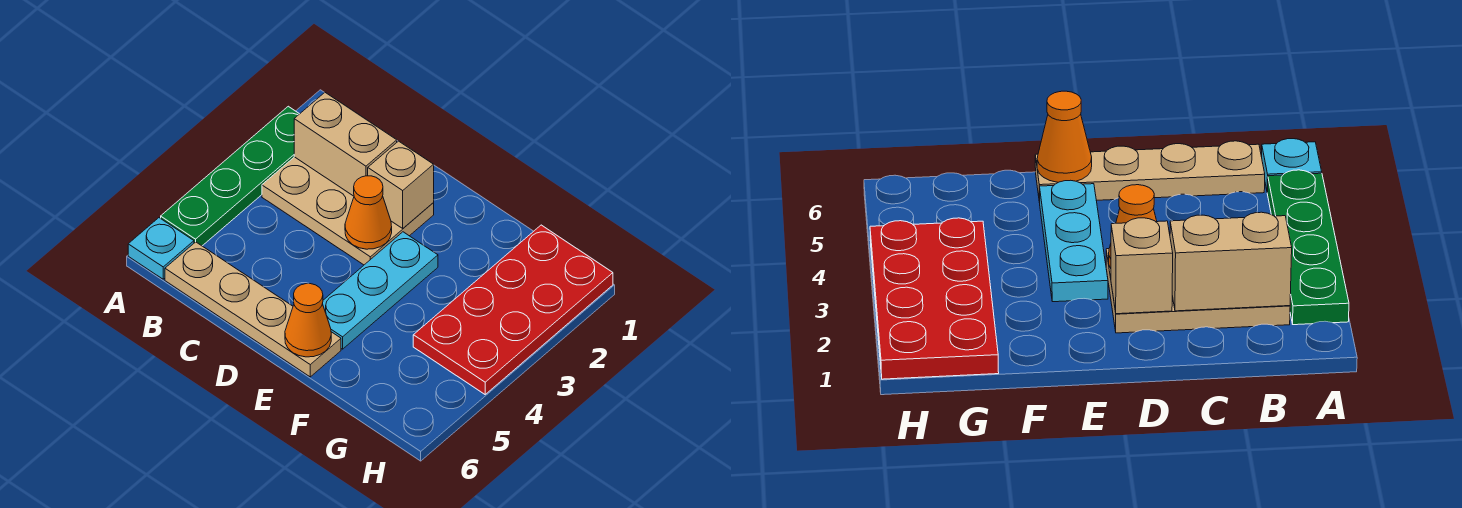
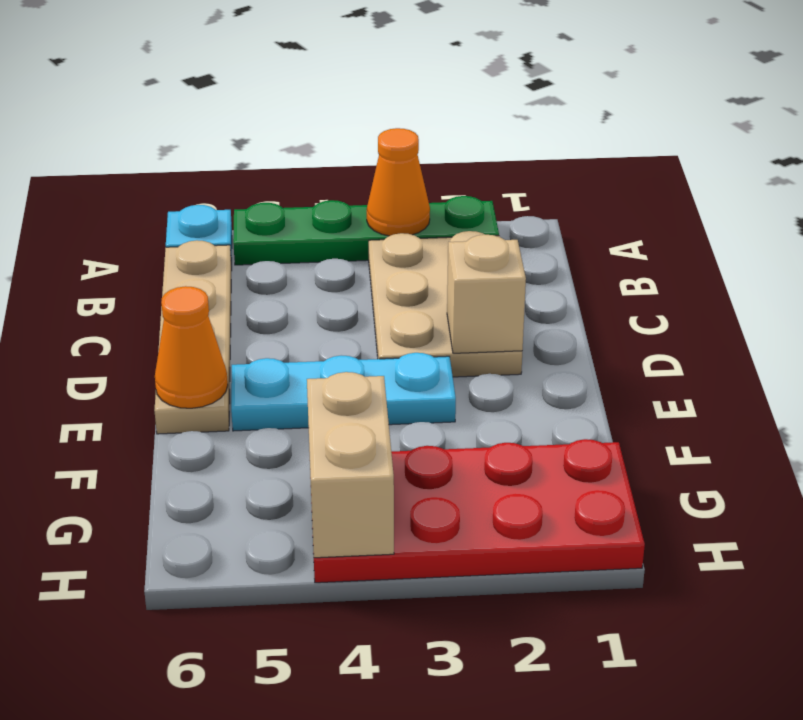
tan 1x2 brick [294,93,397,196] -> tan 1x2 brick moved to [307,372,394,558]
orange 1x1 cone [345,176,392,249] -> orange 1x1 cone moved to [367,128,430,236]

